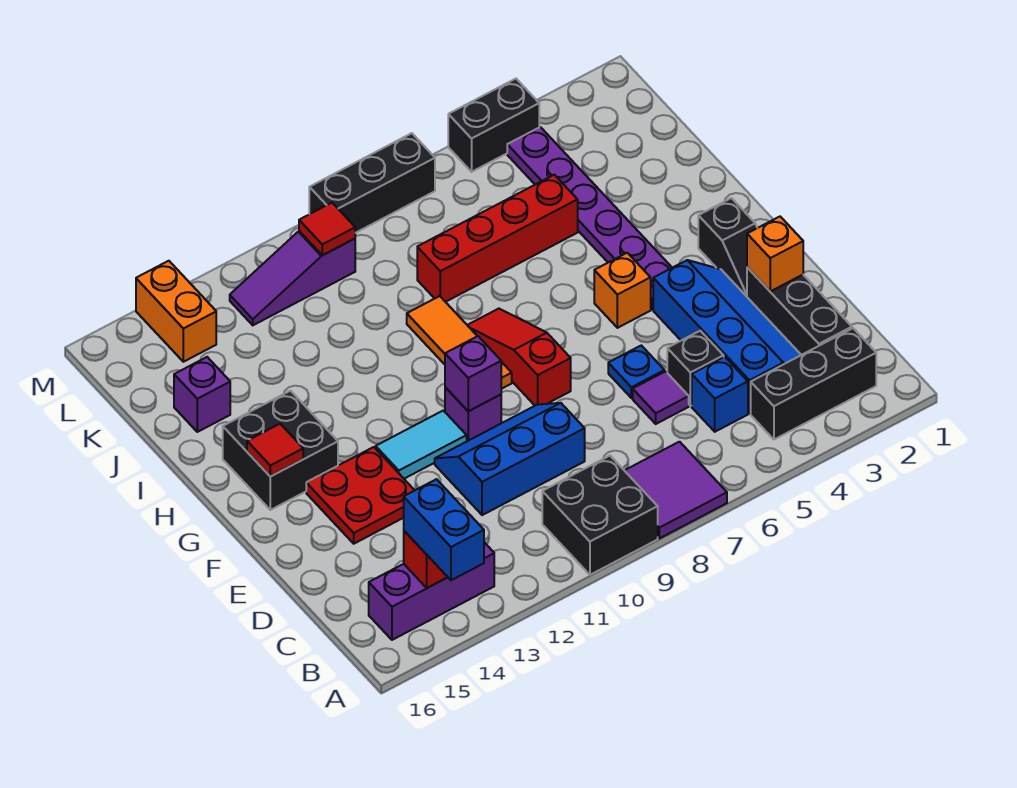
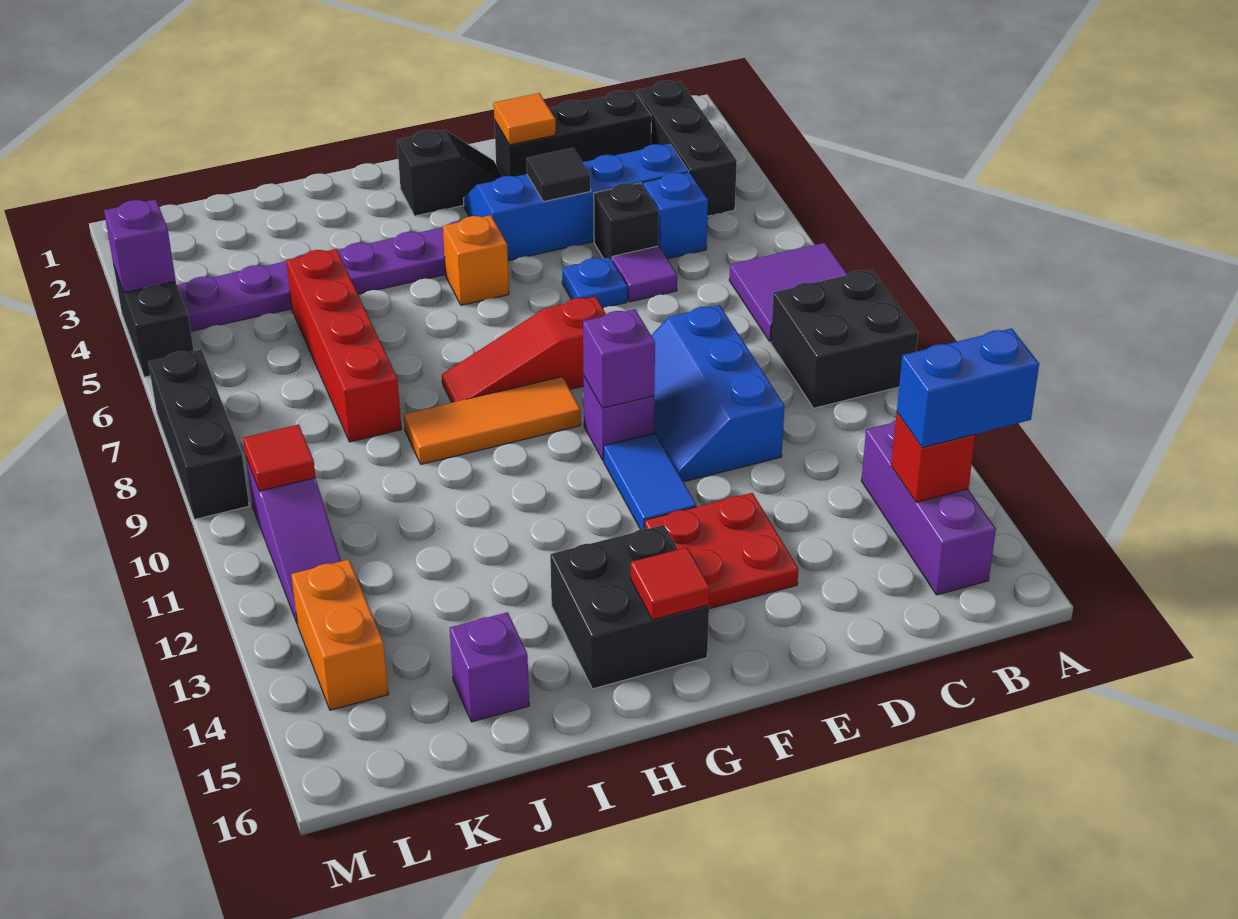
orange 1x1 brick [747,217,803,291] -> orange 1x1 tile [494,93,556,145]
none -> black 1x1 tile [526,148,591,202]
cyan 1x2 tile [376,410,467,479] -> blue 1x2 tile [604,433,696,529]
orange 1x2 brick [136,261,216,362] -> orange 1x2 brick turned to [291,559,388,710]
none -> purple 1x1 brick [104,199,176,293]

